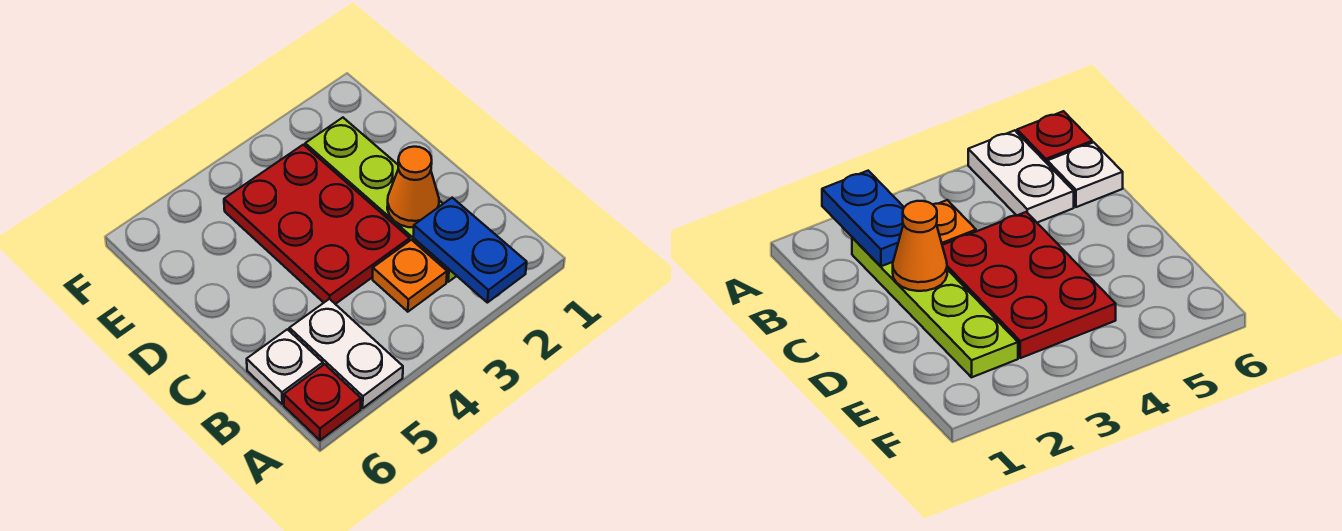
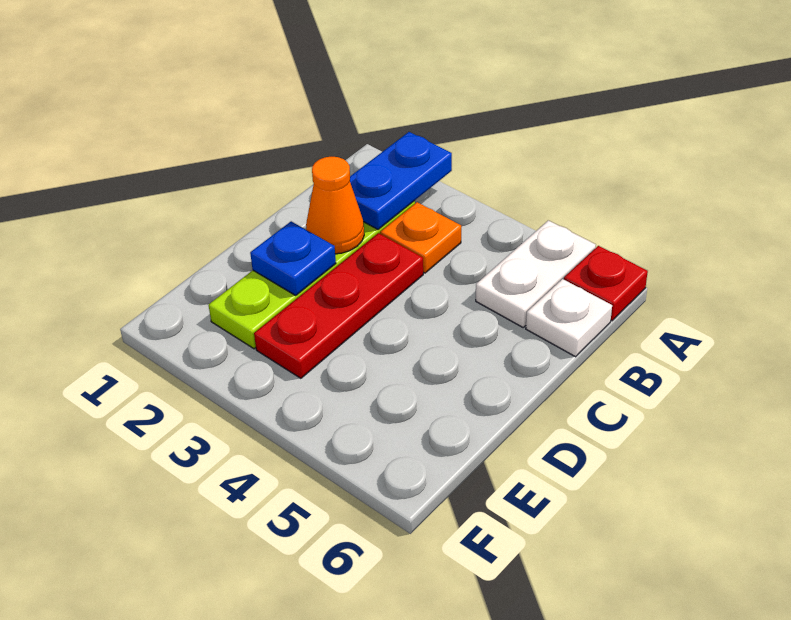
red 2x3 plate [224,145,410,304] -> red 1x3 plate [254,233,423,378]
none -> blue 1x1 plate [250,221,336,295]

